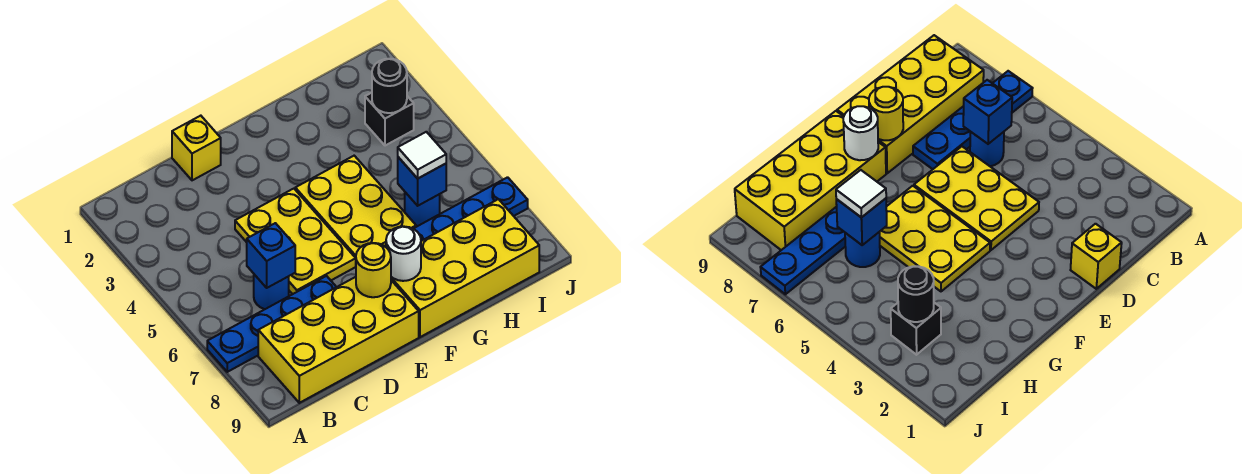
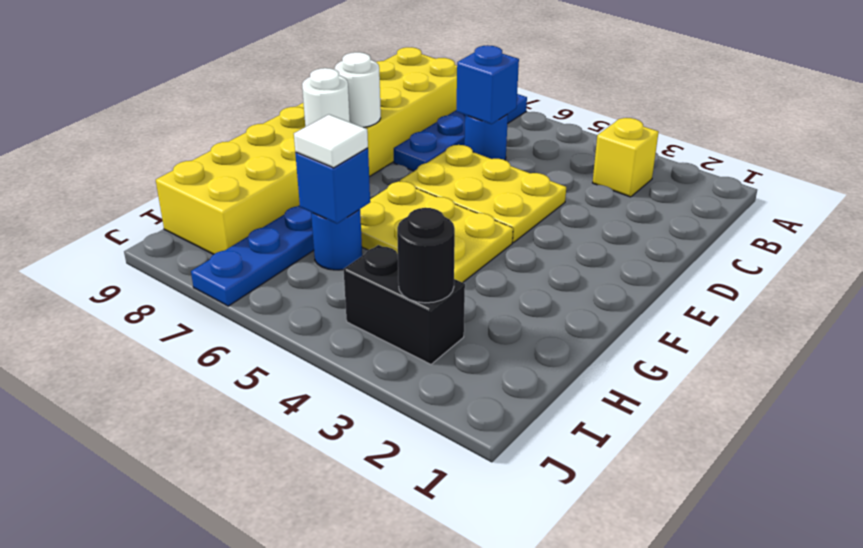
yellow 1x1 brick [172,116,221,180] -> yellow 1x1 brick moved to [593,118,659,197]
yellow 1x1 round brick [356,243,391,297] -> white 1x1 round brick [335,52,381,127]
black 1x1 brick [365,93,414,146] -> black 1x2 brick [344,245,465,364]

